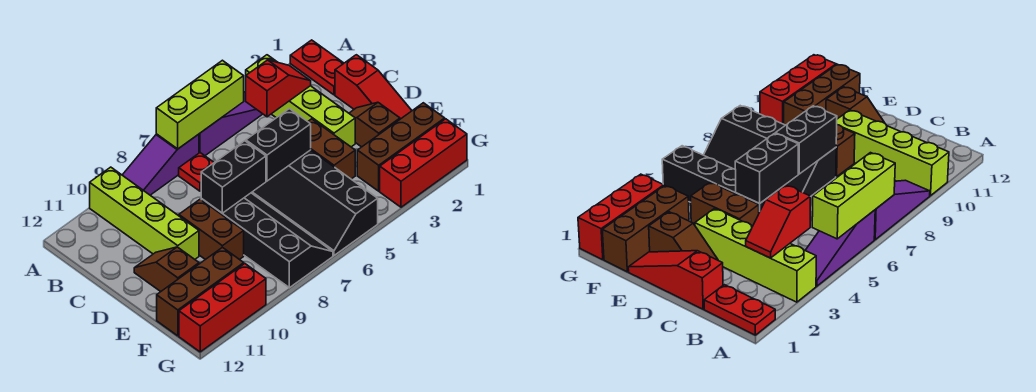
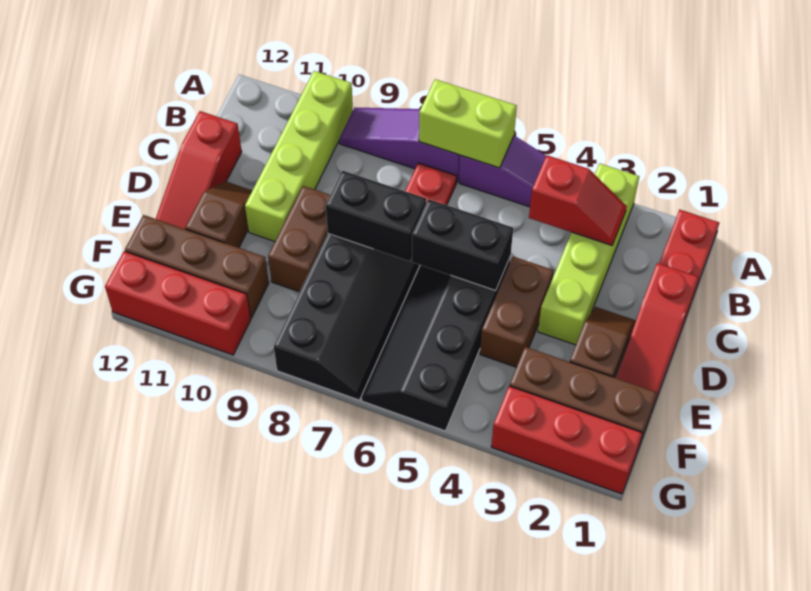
lime 1x3 brick [156,60,244,149] -> lime 1x2 brick [419,79,517,168]
none -> red 1x3 slope [156,111,242,229]

